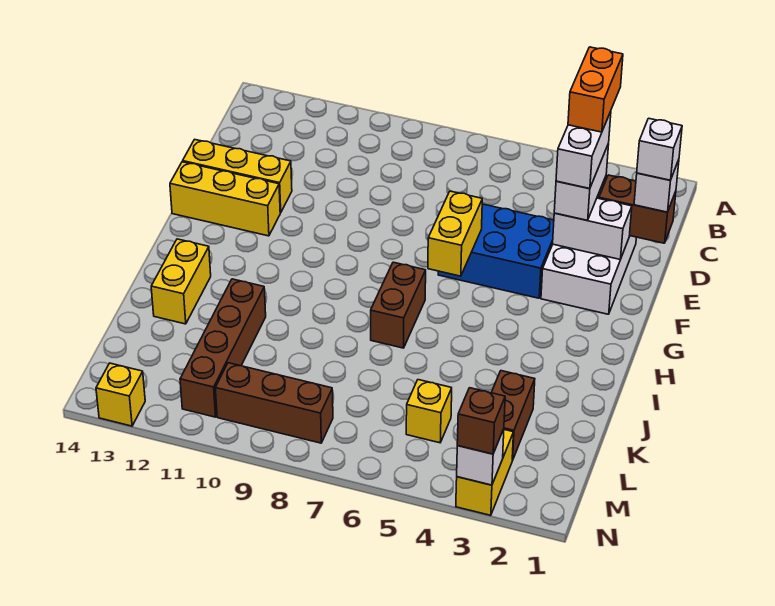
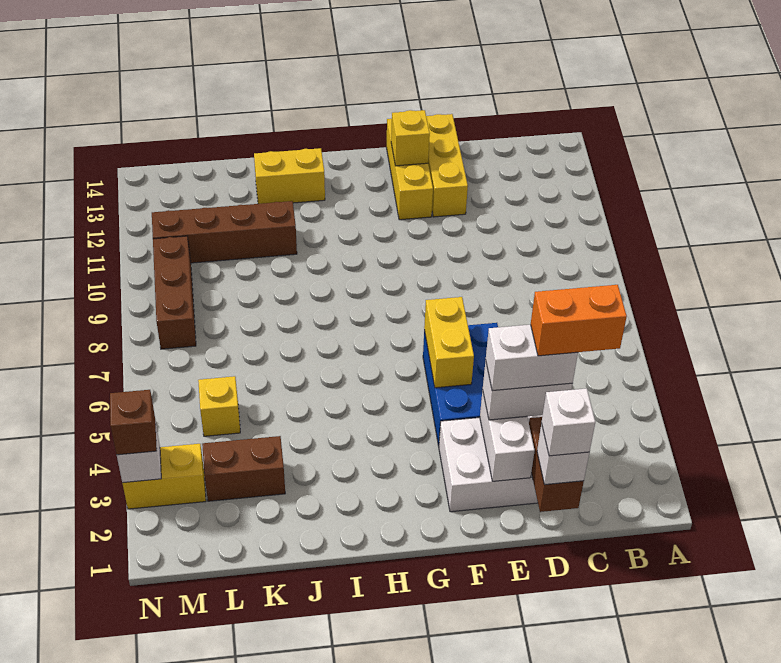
yellow 1x2 brick [428,191,482,276] -> yellow 1x2 brick turned to [424,297,474,388]
brown 1x2 brick [371,262,426,348] -> none
yellow 1x1 brick [96,363,145,426] -> yellow 1x1 brick moved to [391,110,430,166]

